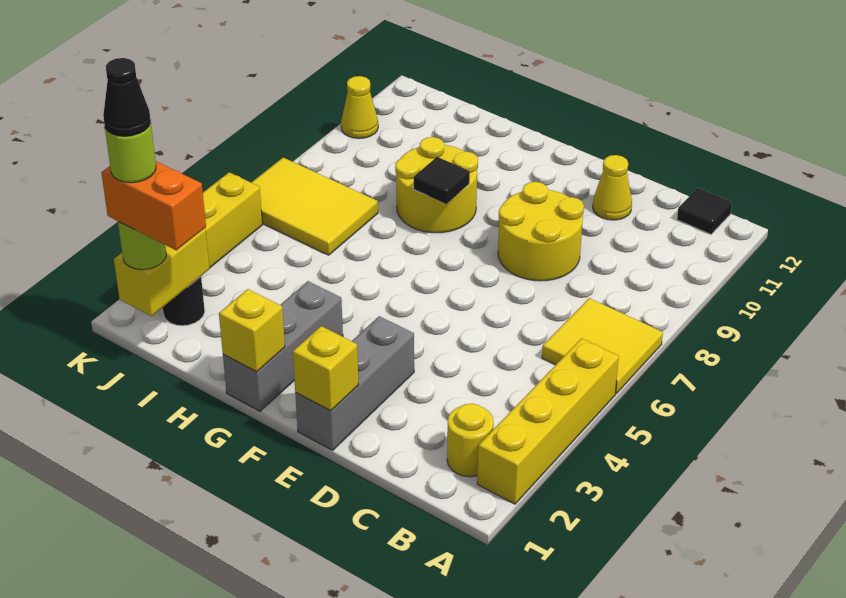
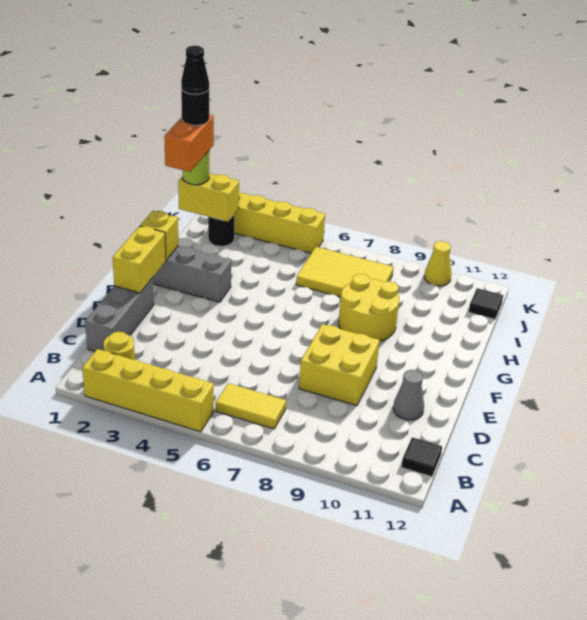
yellow 2x2 tile [542,298,663,394] -> yellow 1x2 tile [216,383,286,429]
yellow 2x2 round brick [498,182,584,281] -> yellow 2x2 brick [299,324,380,406]
yellow 1x1 cone [593,155,632,220] -> grey 1x1 cone [393,370,424,420]
grey 1x3 brick [295,316,414,450] -> grey 1x3 brick turned to [85,278,154,351]
yellow 1x1 brick [293,326,359,411] -> yellow 1x2 brick [112,226,166,293]
black 1x1 tile [414,157,470,204] -> black 1x1 tile moved to [469,288,503,319]
yellow 2x3 tile [251,158,378,255] -> yellow 2x3 tile turned to [296,247,393,297]
lime 1x1 round brick [105,123,156,183] -> black 1x1 round brick [181,89,209,125]

